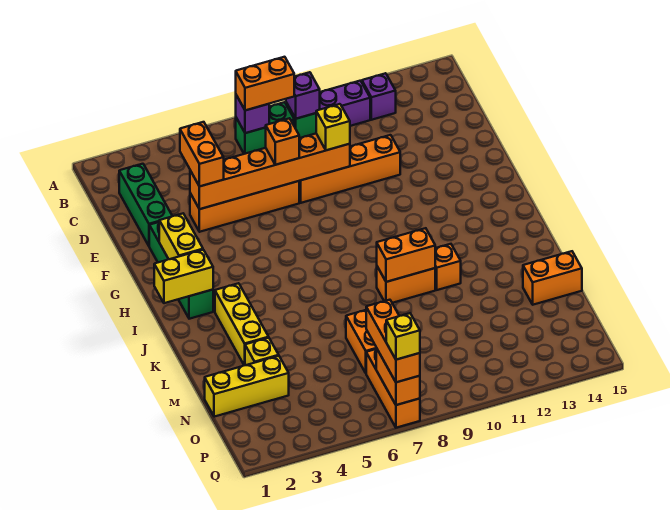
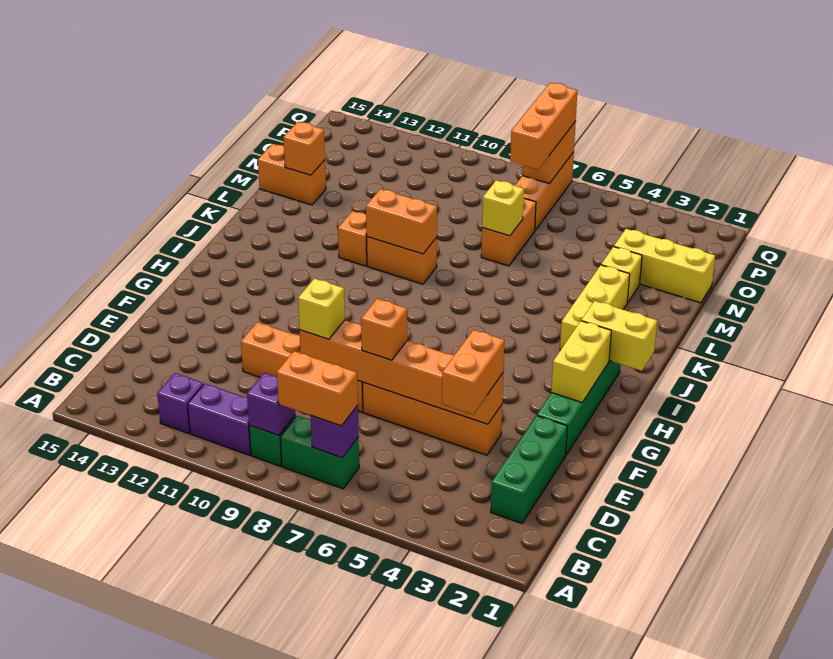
none -> orange 1x1 brick [283,122,325,175]
yellow 1x1 brick [386,313,420,360] -> yellow 1x1 brick moved to [482,180,524,236]

